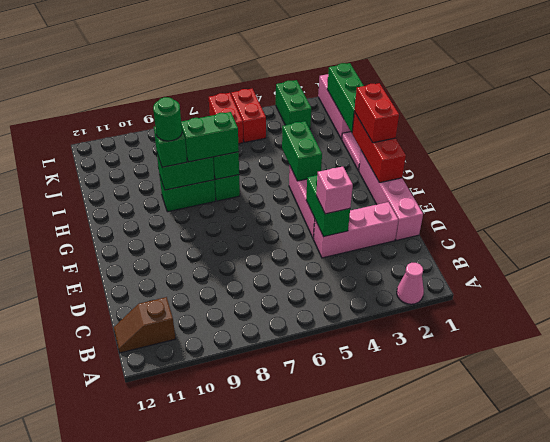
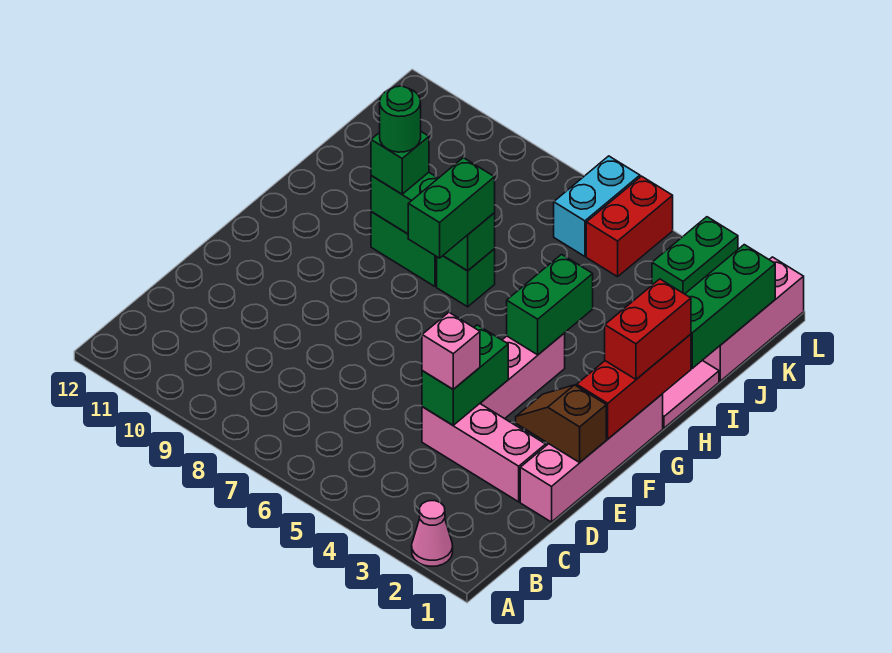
brown 1x2 slope [114,297,175,353] -> brown 1x2 slope moved to [516,385,606,462]
green 1x2 brick [181,112,239,162] -> green 1x2 brick turned to [408,158,495,258]
red 1x2 brick [209,93,243,144] -> cyan 1x2 brick [554,156,640,256]

